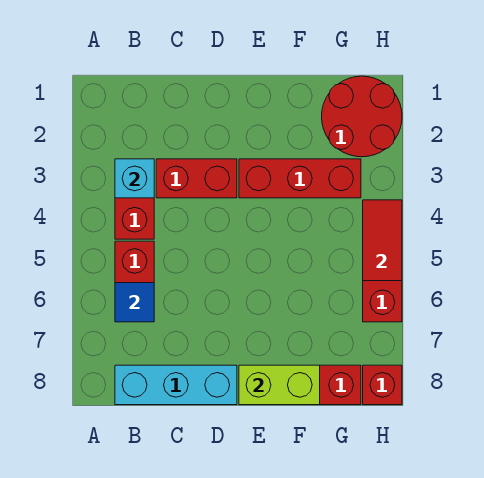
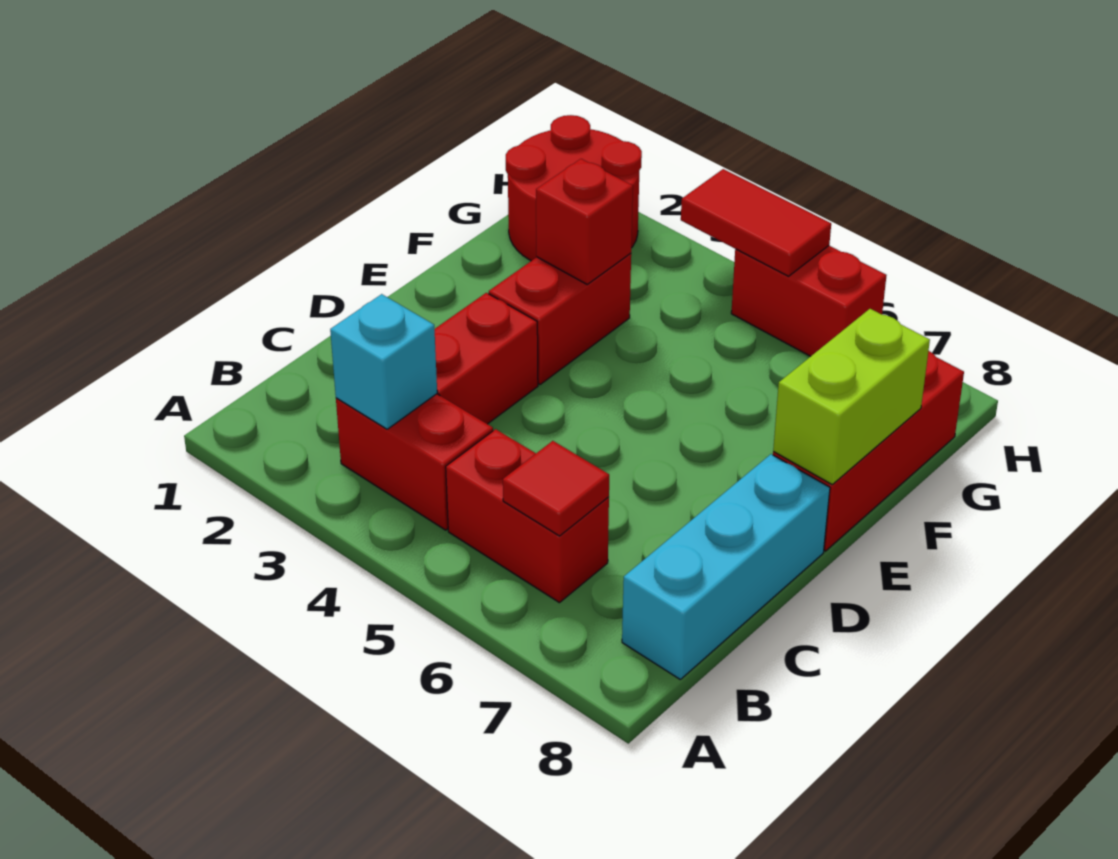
blue 1x1 tile [115,283,154,322] -> red 1x1 tile [503,441,609,536]
red 1x3 brick [239,159,361,198] -> red 1x2 brick [489,253,631,385]
red 1x1 brick [363,365,402,405] -> red 1x1 brick moved to [536,159,633,284]

